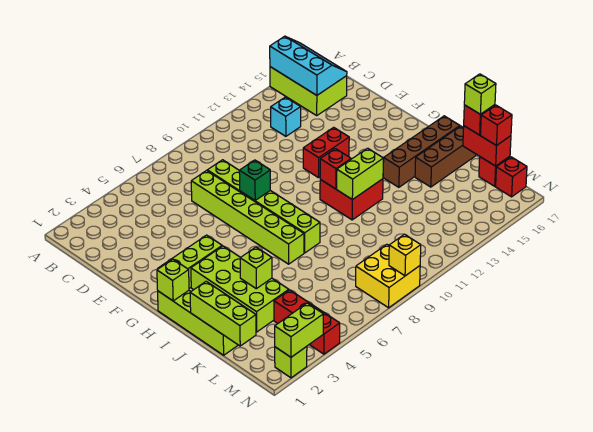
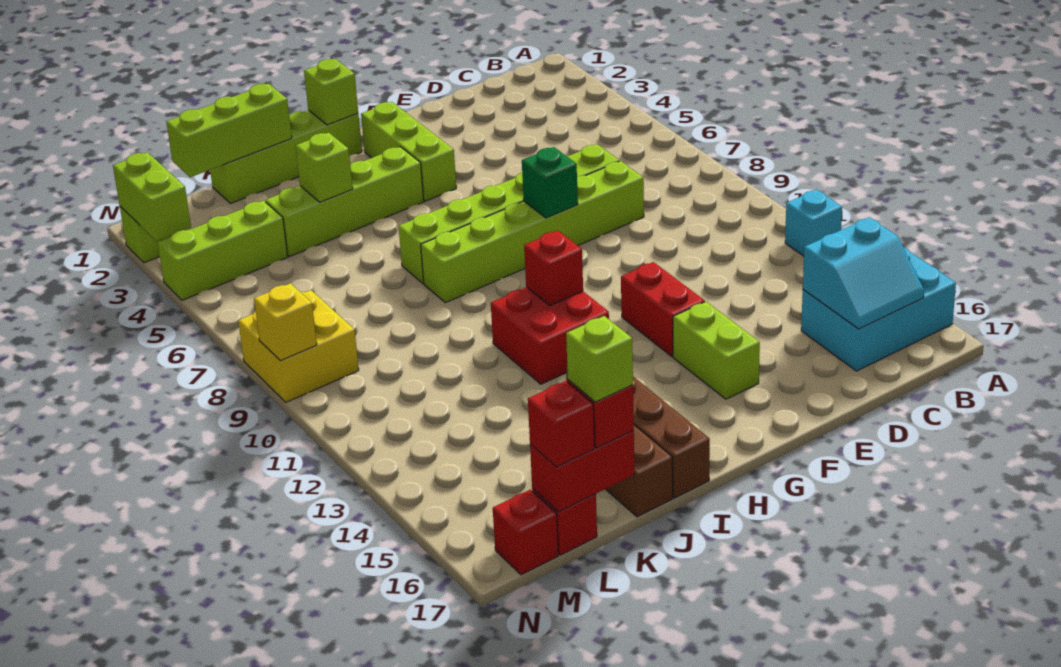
lime 2x3 brick [270,67,347,115] -> cyan 2x3 brick [801,248,956,371]
cyan 2x3 slope [270,36,347,95] -> cyan 2x2 slope [803,217,924,329]
cyan 1x1 brick [271,97,301,136] -> cyan 1x1 brick moved to [785,190,842,256]
lime 2x4 brick [191,246,289,332] -> lime 1x4 brick [265,147,424,257]
lime 1x2 brick [337,148,383,200] -> lime 1x2 brick moved to [673,302,760,399]
red 1x3 brick [274,290,340,354] -> lime 1x3 brick [158,201,288,300]

